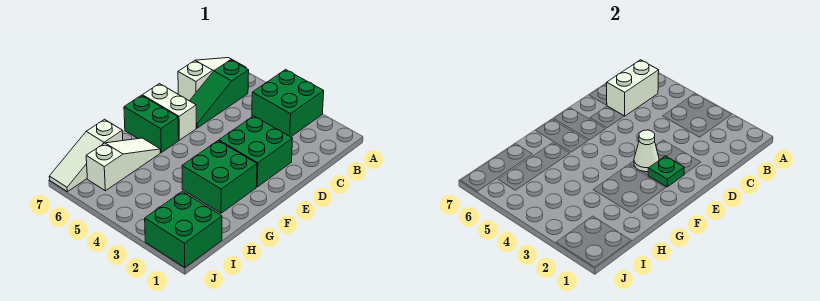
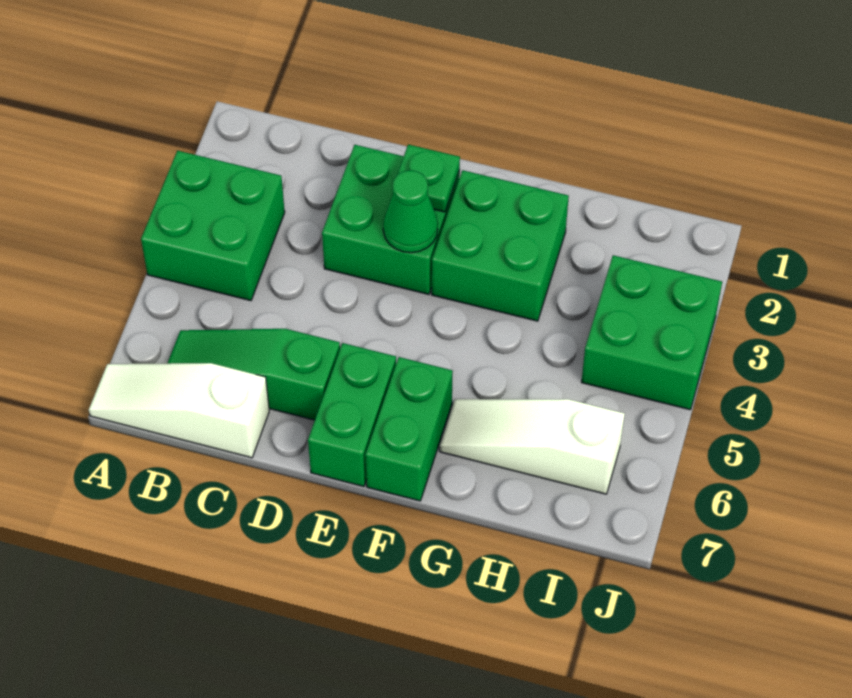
green 1x3 slope [190,60,249,128] -> green 1x3 slope turned to [167,329,340,420]
white 1x2 brick [607,60,659,116] -> none
white 1x1 cone [634,130,659,172] -> green 1x1 cone [383,170,438,253]
white 1x2 brick [142,84,196,140] -> green 1x2 brick [308,343,396,486]
white 1x3 slope [49,119,123,192] -> none
green 2x2 brick [145,192,222,268] -> green 2x2 brick moved to [582,255,722,410]

